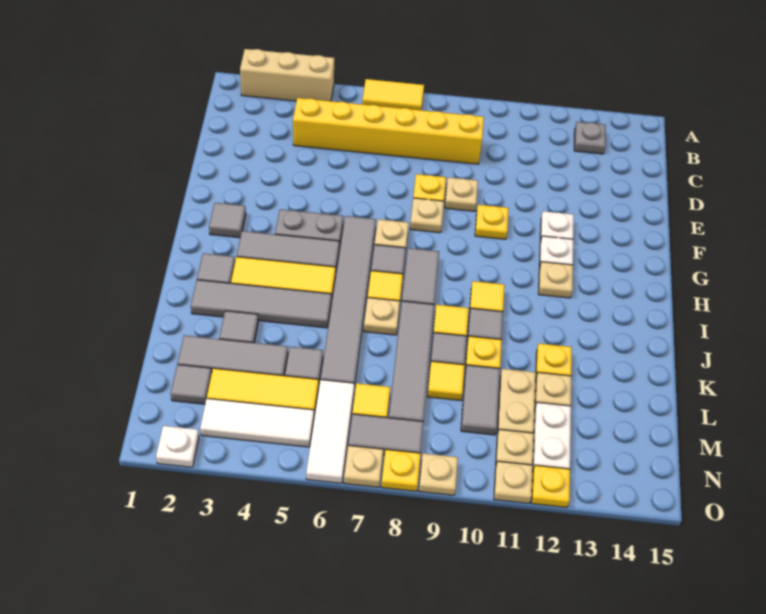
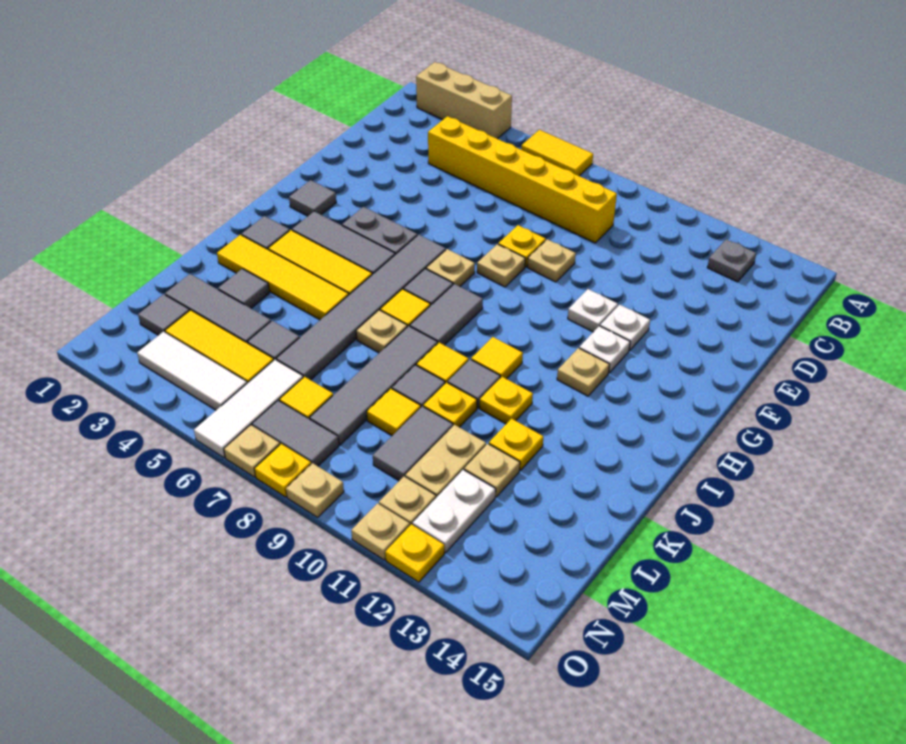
yellow 1x1 plate [475,205,509,239] -> yellow 1x1 plate moved to [480,377,533,424]
grey 1x4 tile [191,280,332,328] -> yellow 1x4 tile [217,235,349,320]
white 1x1 plate [156,426,199,467] -> white 1x1 plate moved to [568,289,618,332]

